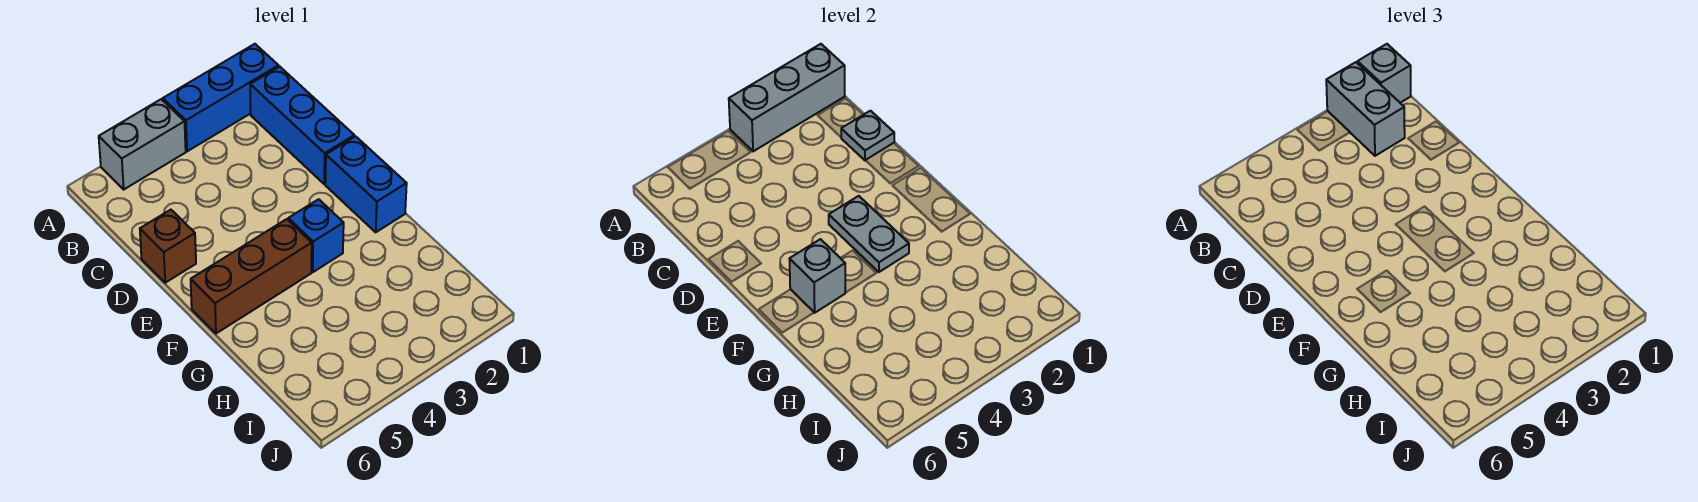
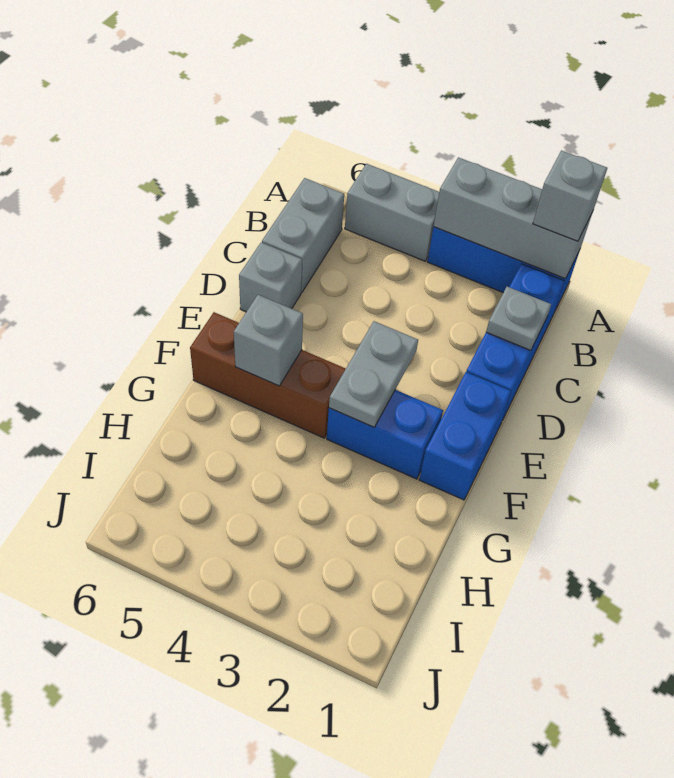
grey 1x2 brick [1326,62,1405,156] -> grey 1x2 brick moved to [262,178,344,292]
brown 1x1 brick [140,210,196,283] -> grey 1x1 brick [239,243,302,312]
blue 1x1 brick [288,199,344,272] -> blue 1x2 brick [327,390,443,479]

